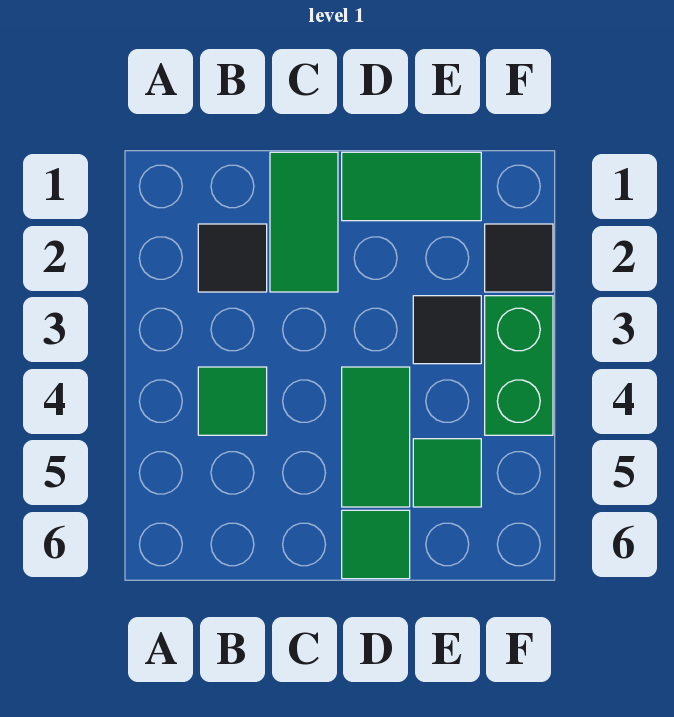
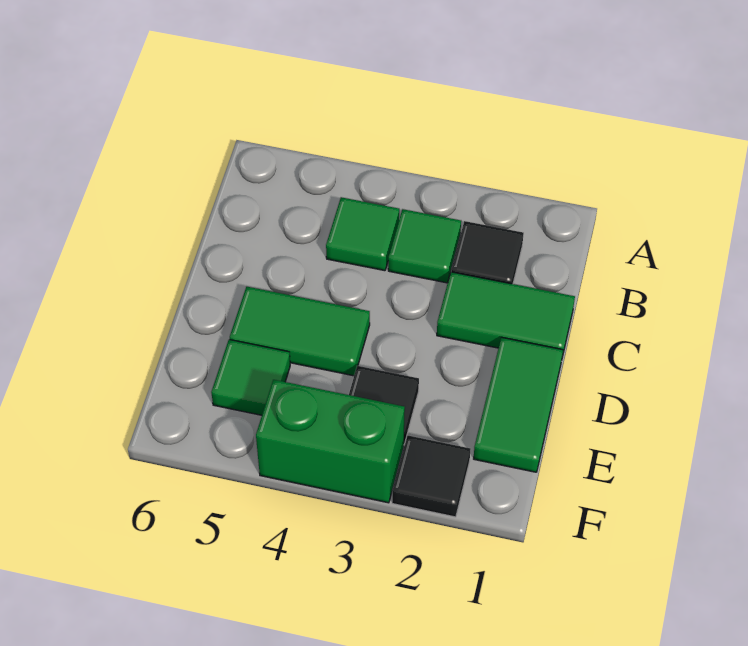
green 1x1 tile [342,510,410,579] -> green 1x1 tile moved to [388,209,461,283]

